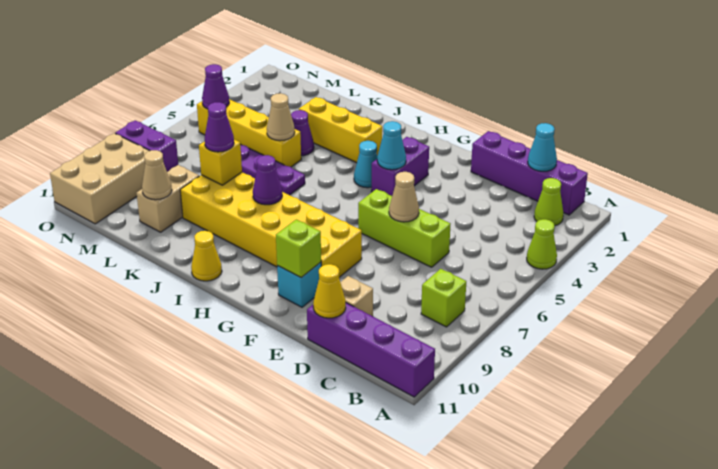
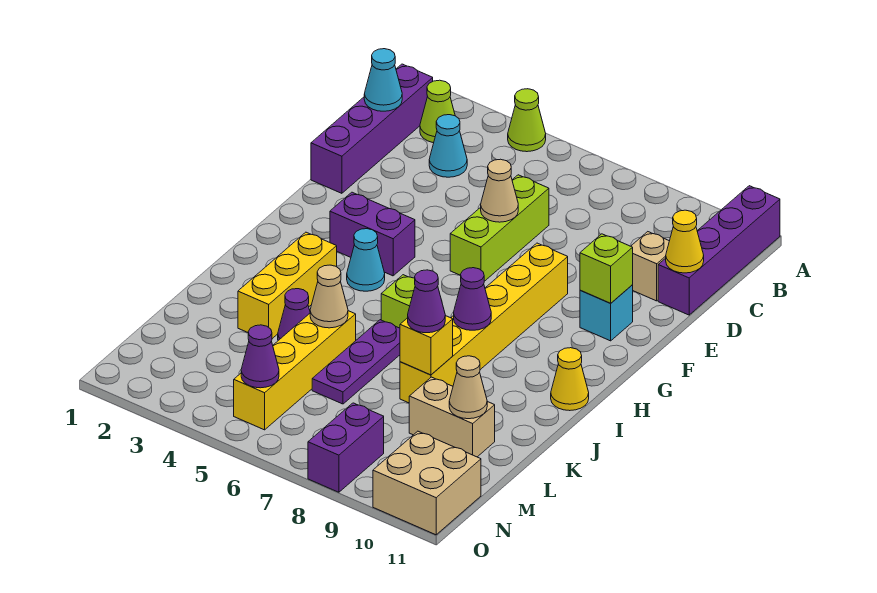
lime 1x1 brick [421,269,466,327] -> lime 1x1 brick moved to [381,275,415,328]
yellow 2x6 brick [180,172,362,277] -> yellow 1x6 brick [400,243,568,403]
cyan 1x1 cone [377,121,406,170] -> cyan 1x1 cone moved to [429,115,467,177]
tan 2x3 brick [50,133,149,224] -> tan 2x2 brick [373,431,481,535]

